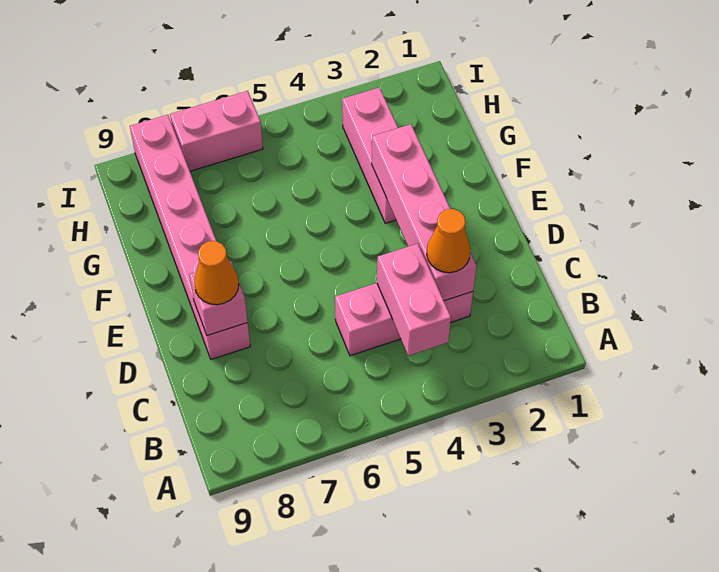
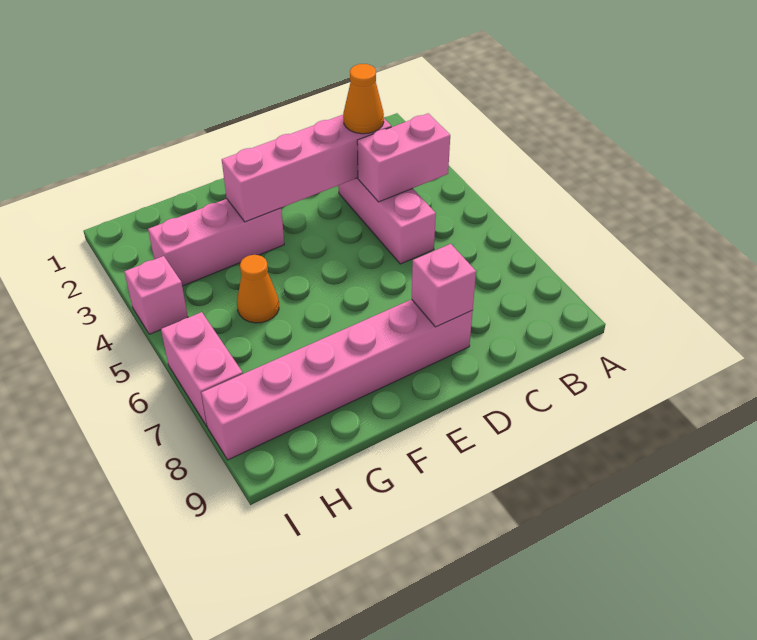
orange 1x1 cone [194,241,239,305] -> orange 1x1 cone moved to [237,255,279,323]
none -> pink 1x1 brick [124,256,188,334]

